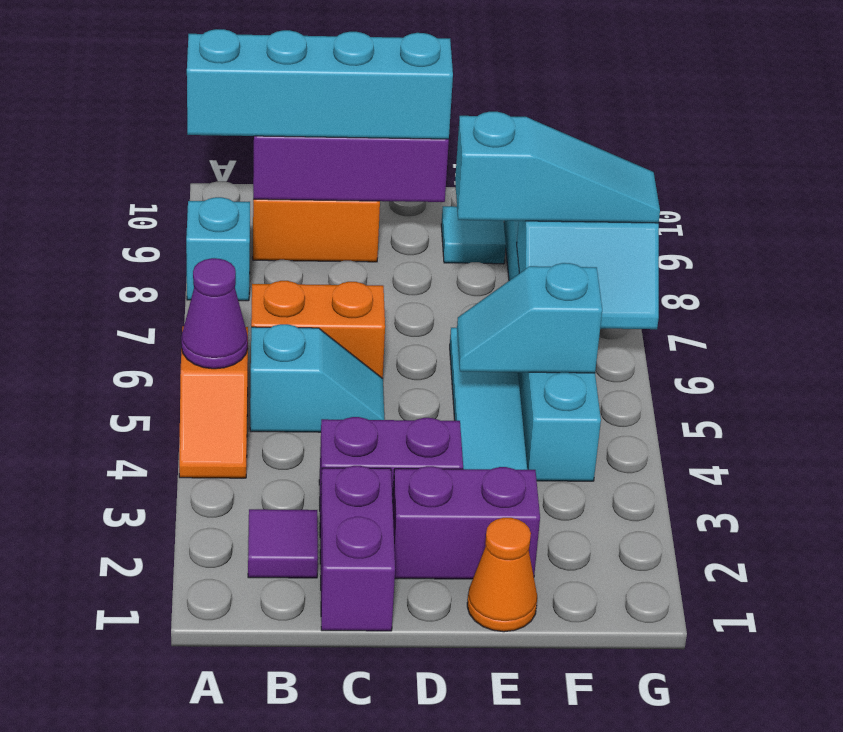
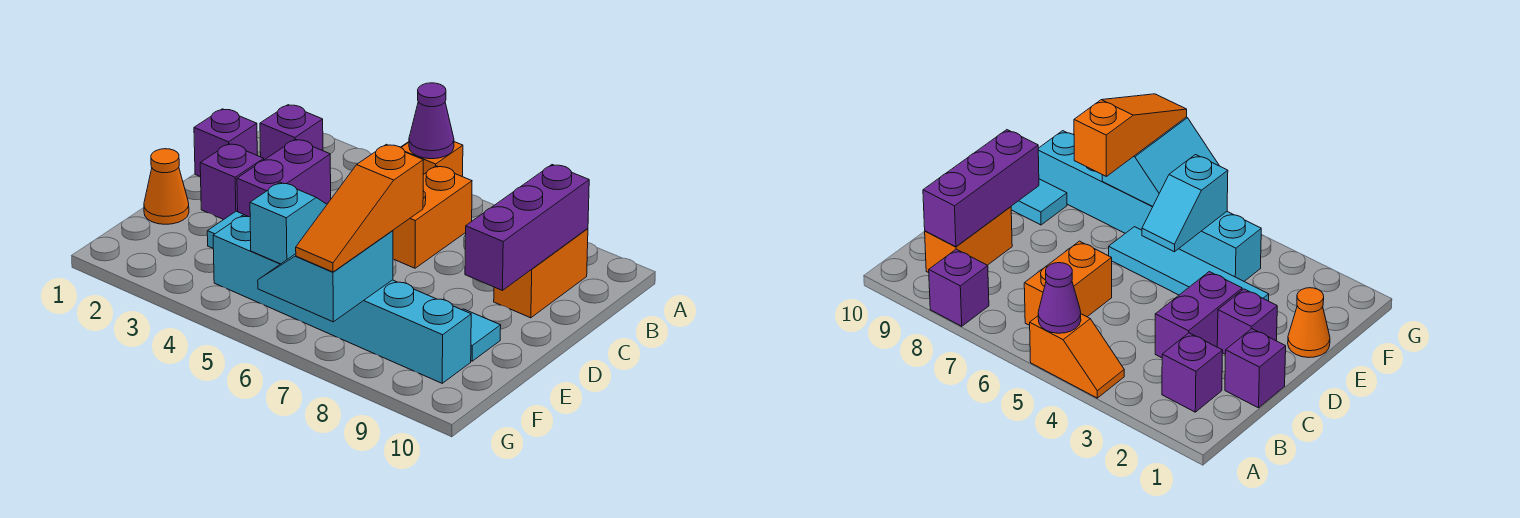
cyan 1x1 brick [186,197,250,301] -> purple 1x1 brick [929,249,989,326]
cyan 1x4 brick [187,29,453,139] -> none
purple 1x1 tile [248,509,318,578] -> purple 1x1 brick [260,105,323,160]
cyan 1x2 slope [250,324,384,432] -> none
purple 1x2 brick [320,466,395,631] -> purple 1x1 brick [194,109,257,177]
purple 1x2 brick [393,466,540,579] -> purple 1x1 brick [200,144,264,220]
cyan 1x3 slope [455,112,660,223] -> orange 1x3 slope [296,144,423,272]

